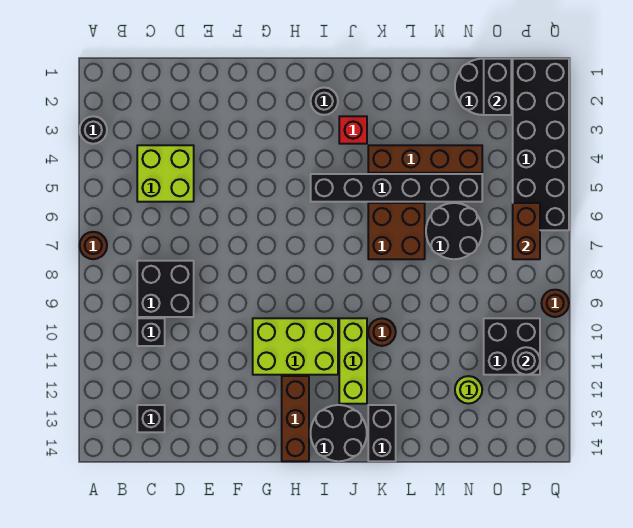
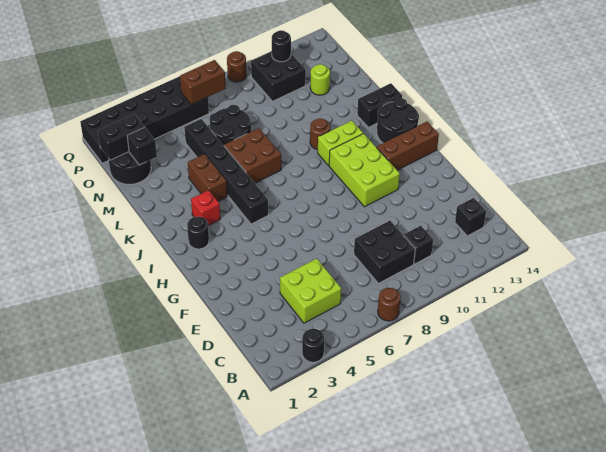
lime 1x3 brick [339,318,367,404] -> lime 1x2 brick [318,121,363,166]
brown 1x4 brick [368,145,482,173] -> brown 1x2 brick [188,154,227,201]
none -> black 1x1 brick [127,127,157,165]

